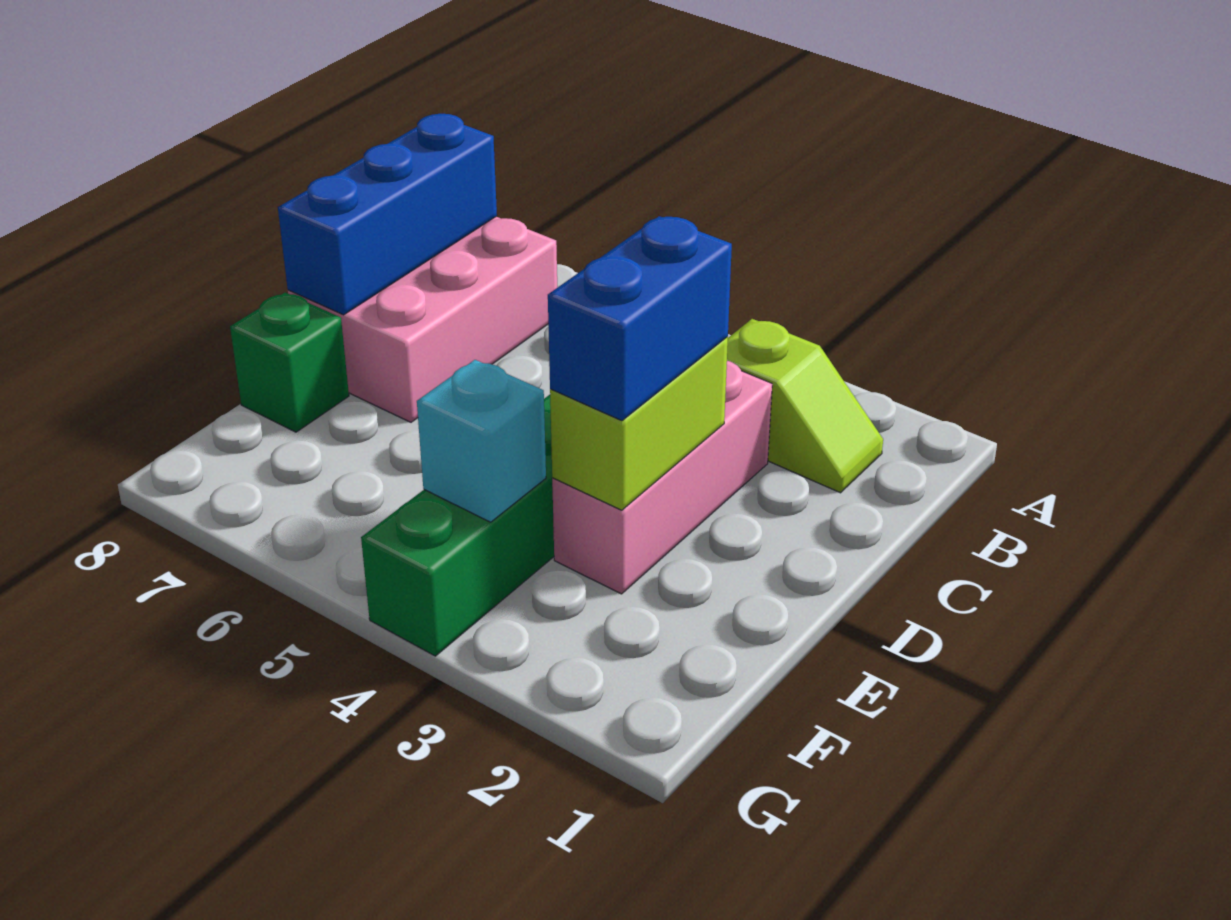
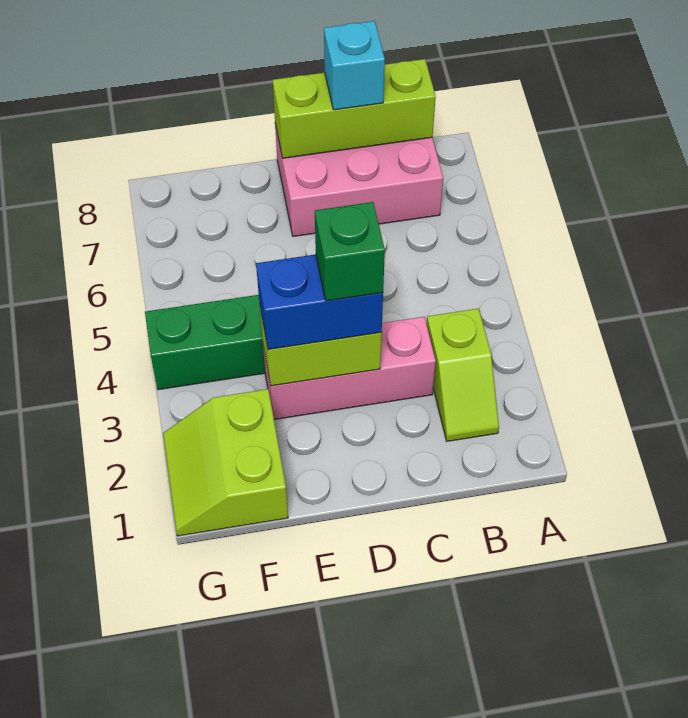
blue 1x3 brick [278,114,497,315] -> lime 1x3 brick [273,59,436,158]
green 1x1 brick [230,292,349,432] -> green 1x1 brick moved to [315,202,385,301]
none -> lime 2x2 slope [163,389,288,536]
cyan 1x1 brick [417,360,546,522] -> cyan 1x1 brick moved to [324,21,385,110]

